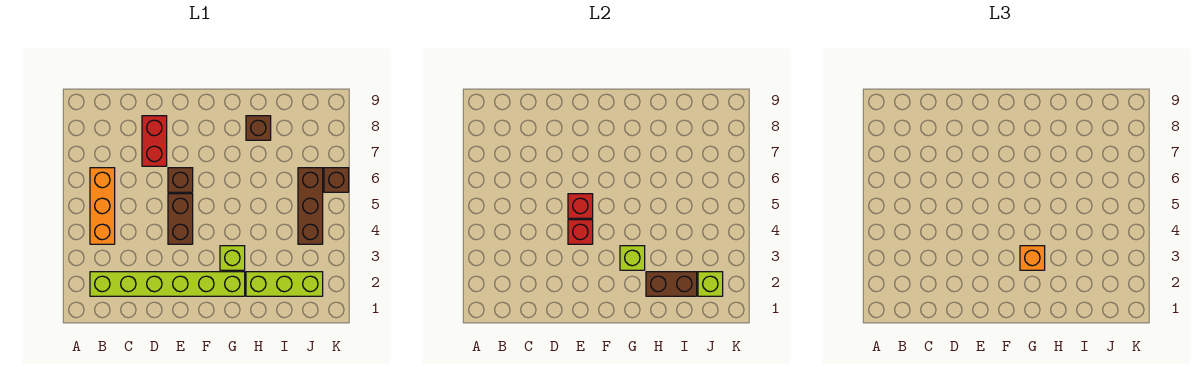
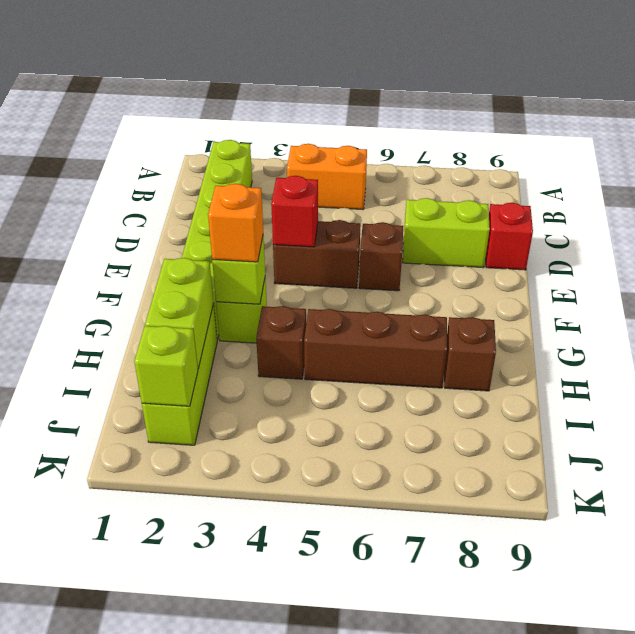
orange 1x3 brick [90,168,115,244] -> orange 1x2 brick [287,144,367,209]
red 1x2 brick [142,116,167,166] -> lime 1x2 brick [403,198,490,268]
red 1x1 brick [568,194,593,218] -> red 1x1 brick moved to [486,203,533,270]
brown 1x2 brick [646,272,697,296] -> lime 1x2 brick [145,258,214,368]
brown 1x3 brick [298,168,323,244] -> brown 1x3 brick moved to [304,309,447,388]
brown 1x1 brick [324,168,349,192] -> brown 1x1 brick moved to [256,306,306,379]

